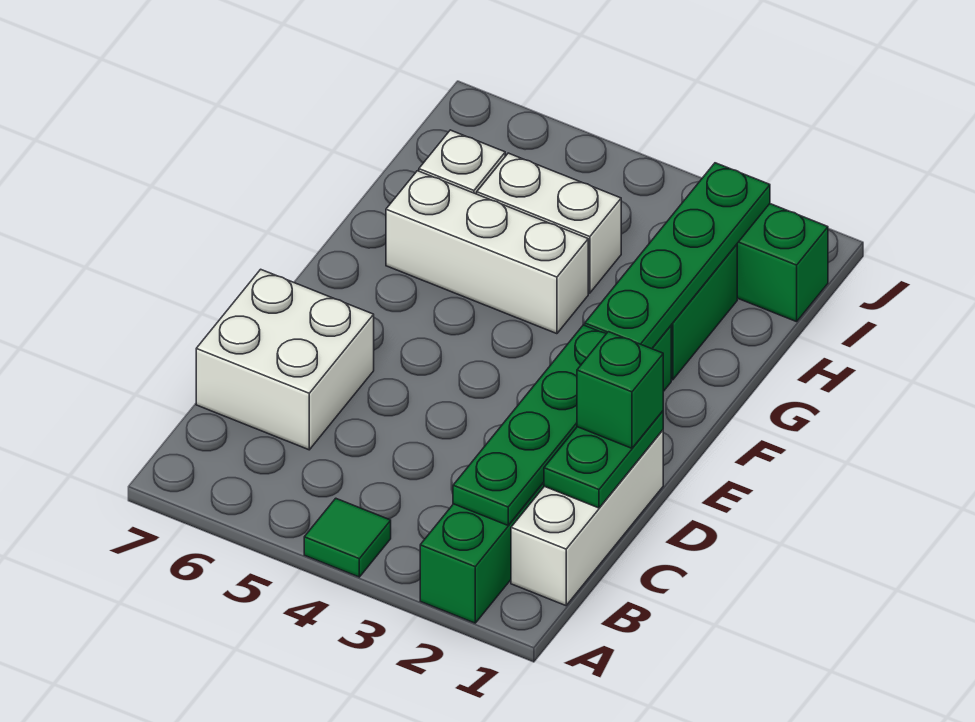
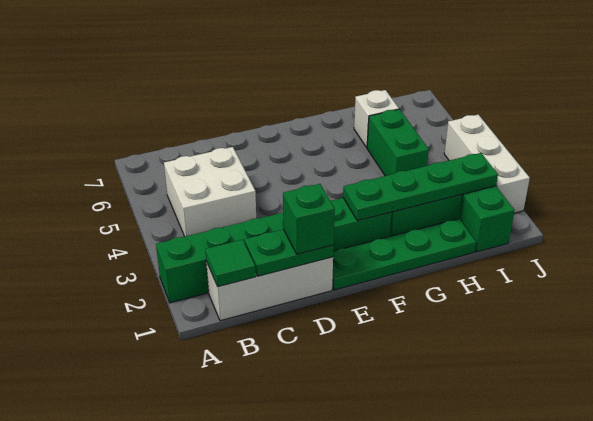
green 1x1 tile [304,498,391,577] -> green 1x1 tile moved to [205,240,256,287]
green 1x4 plate [453,325,606,525] -> green 1x4 plate moved to [332,219,476,290]
white 2x2 brick [196,269,374,450] -> white 2x2 brick moved to [164,147,256,236]
white 1x3 brick [386,171,588,334] -> white 1x3 brick moved to [444,115,530,213]
white 1x2 brick [477,153,621,293] -> green 1x2 brick [367,109,429,176]

